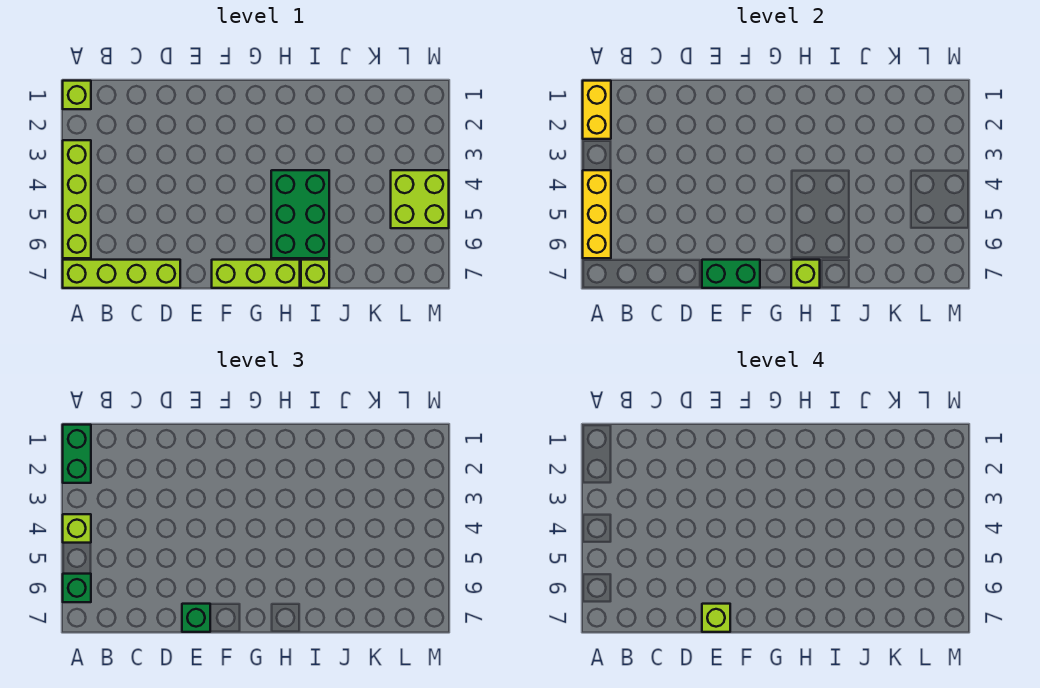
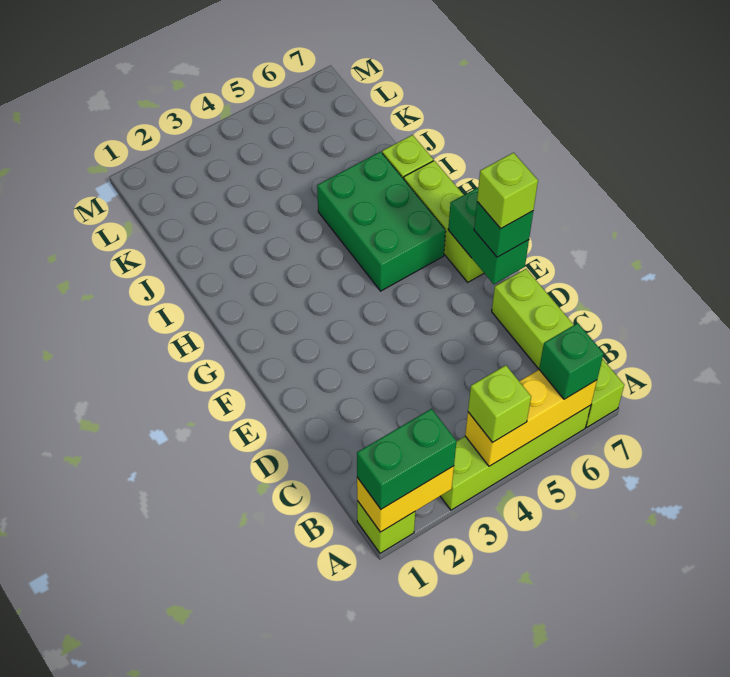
green 2x3 brick [271,170,329,258] -> green 2x3 brick turned to [317,152,446,291]
lime 1x1 brick [791,260,820,288] -> none
lime 2x2 brick [391,170,449,228] -> none

